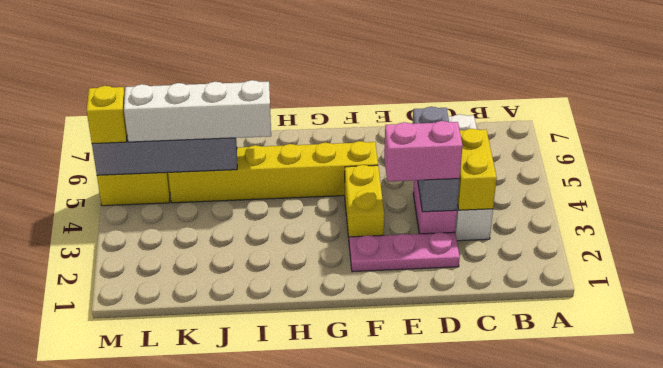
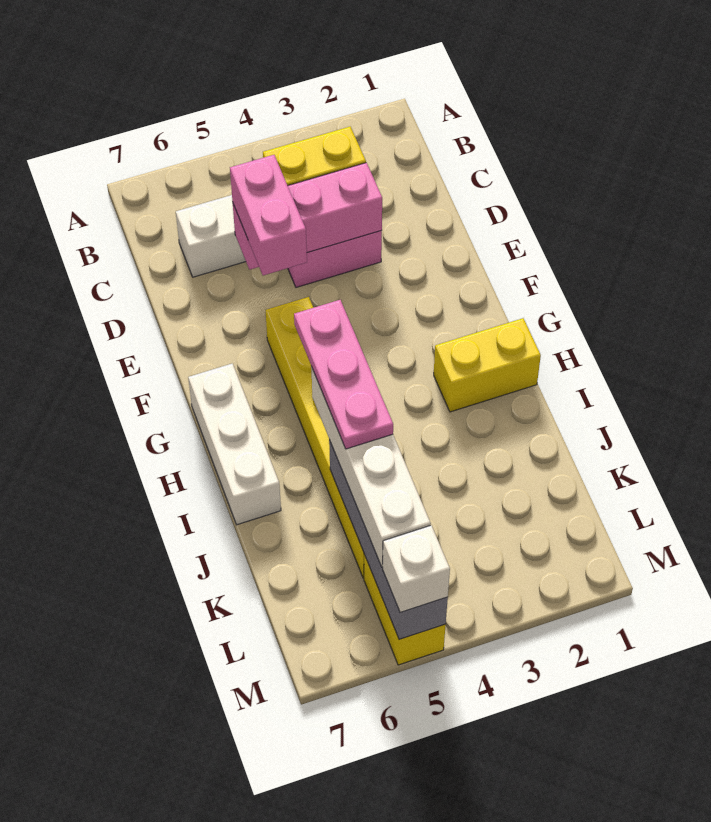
pink 1x3 plate [349,232,460,272] -> pink 1x3 plate moved to [294,300,393,449]
grey 1x3 brick [412,107,460,212] -> pink 1x3 brick [233,163,382,270]
pink 1x2 brick [384,121,462,181] -> pink 1x2 brick moved to [230,155,307,275]
yellow 1x2 brick [345,165,384,238] -> yellow 1x2 brick moved to [434,318,541,412]
none -> white 1x3 brick [188,364,281,525]
yellow 1x1 brick [87,86,127,144] -> white 1x1 brick [383,525,450,613]

